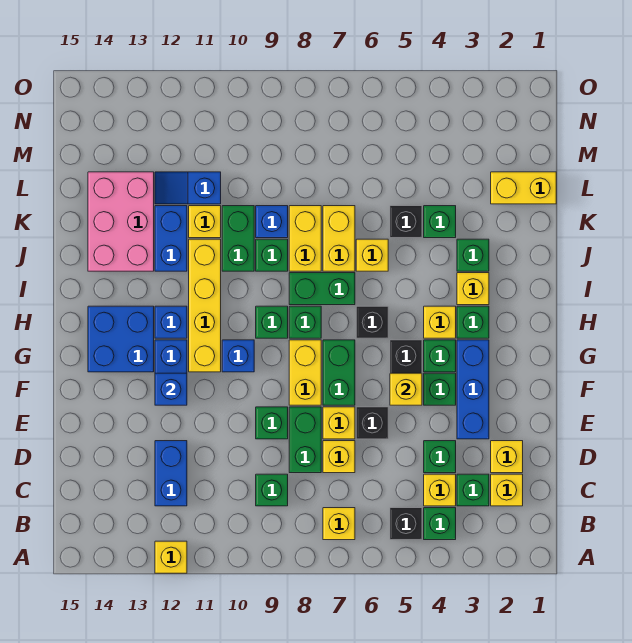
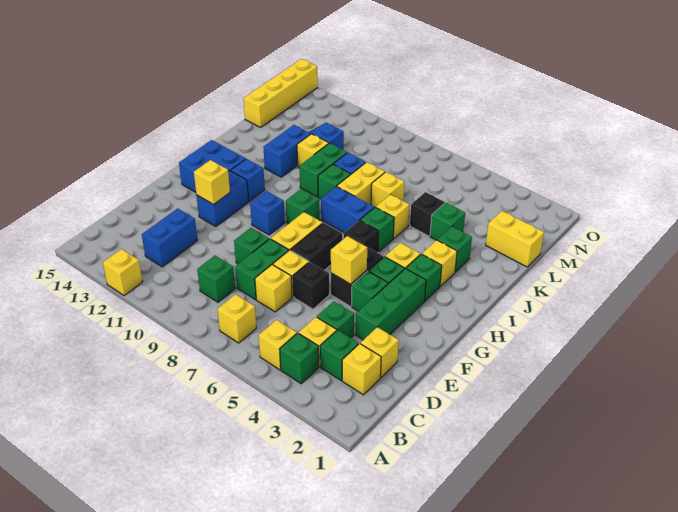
black 1x1 brick [390,508,422,540] -> yellow 1x1 brick [259,320,297,370]
blue 1x3 brick [457,340,489,439] -> green 1x3 brick [356,269,426,340]
green 1x2 brick [323,340,355,405] -> black 1x2 brick [290,223,342,270]
blue 1x1 brick [155,373,187,405] -> yellow 1x1 brick [194,160,230,205]
yellow 1x4 brick [189,239,221,372] -> yellow 1x4 brick moved to [243,59,318,127]
green 1x1 brick [289,306,321,338] -> green 1x1 brick moved to [360,207,394,252]
green 1x2 brick [289,273,355,305] -> blue 1x2 brick [321,187,374,233]
yellow 1x2 brick [323,206,355,271] -> yellow 1x1 brick [371,172,404,207]
pink 2x3 brick [88,172,154,271] -> none

